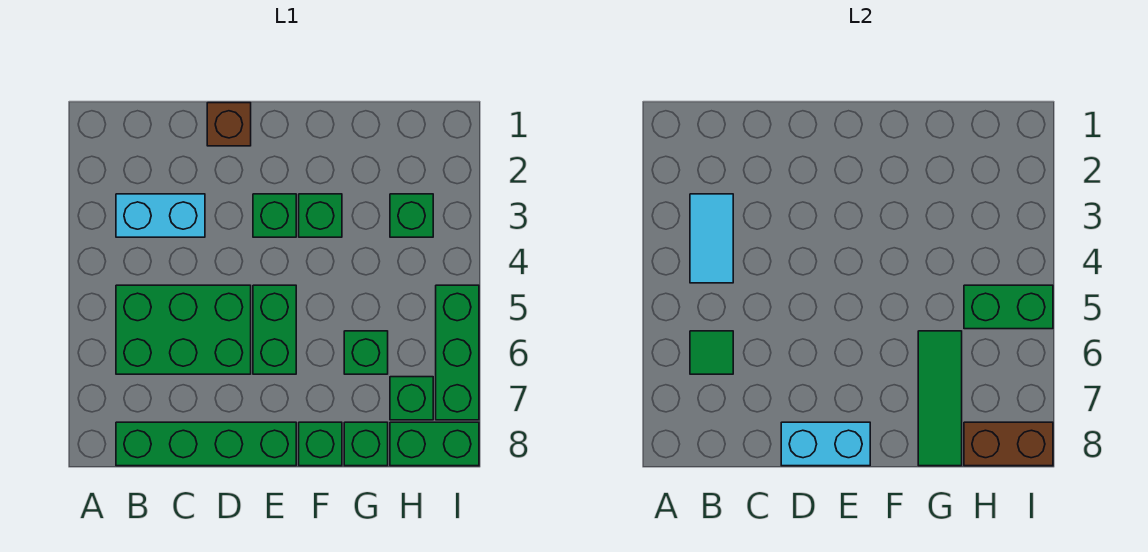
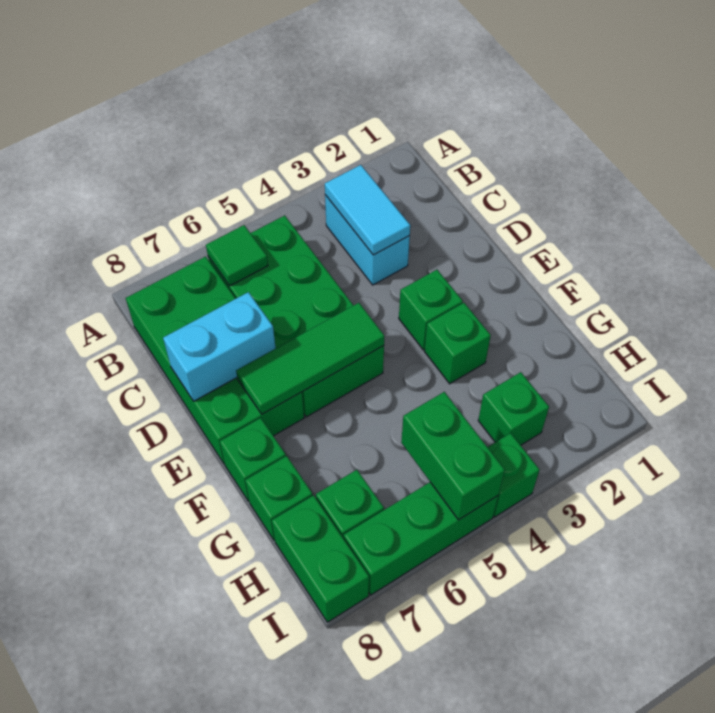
cyan 1x2 tile [690,194,733,283] -> cyan 1x2 tile turned to [325,165,410,255]
green 1x4 brick [116,422,296,466] -> green 2x4 brick [126,256,304,464]
brown 1x1 brick [207,103,251,146] -> none
cyan 1x2 brick [781,422,870,466] -> cyan 1x2 brick turned to [163,292,276,401]
green 1x1 brick [344,331,388,374] -> green 1x1 brick moved to [488,433,540,517]
green 1x3 tile [918,331,962,466] -> green 1x3 tile moved to [236,303,384,414]
brown 1x2 brick [964,422,1053,466] -> none

